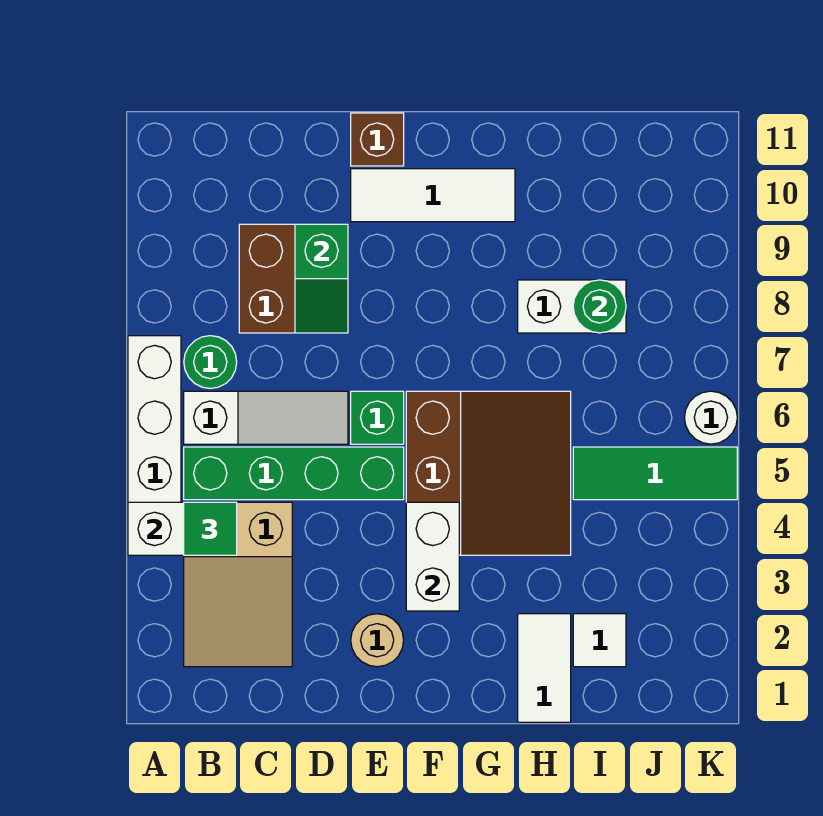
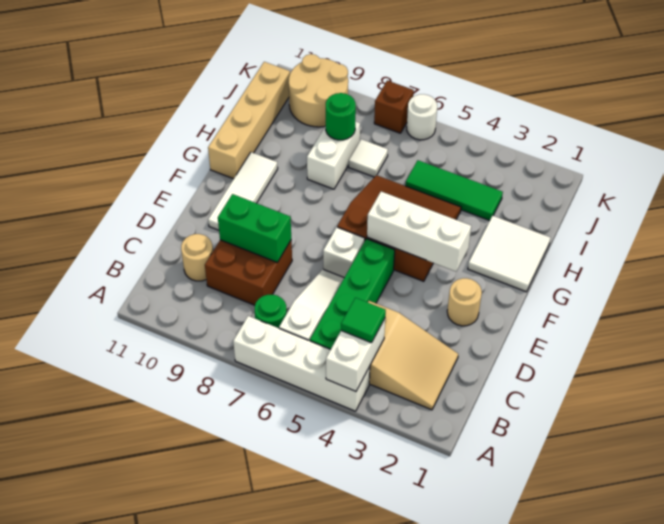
none -> tan 1x1 round brick [181,234,213,281]
green 1x2 slope [295,224,348,333] -> green 1x2 brick [218,194,291,262]
green 1x1 brick [351,391,404,444] -> white 1x1 brick [323,227,365,277]
brown 1x1 brick [351,113,404,166] -> brown 1x1 brick moved to [374,81,414,133]
white 1x2 brick [406,502,459,611] -> white 1x3 brick [367,192,471,272]
none -> tan 1x4 brick [208,62,290,179]
white 1x2 tile [518,614,571,722] -> white 2x2 tile [468,216,550,292]
white 1x1 tile [573,614,626,667] -> white 1x1 tile moved to [349,139,388,177]
green 1x3 tile [573,447,737,500] -> green 1x3 tile turned to [405,160,503,221]
none -> tan 2x2 round brick [289,54,348,127]

